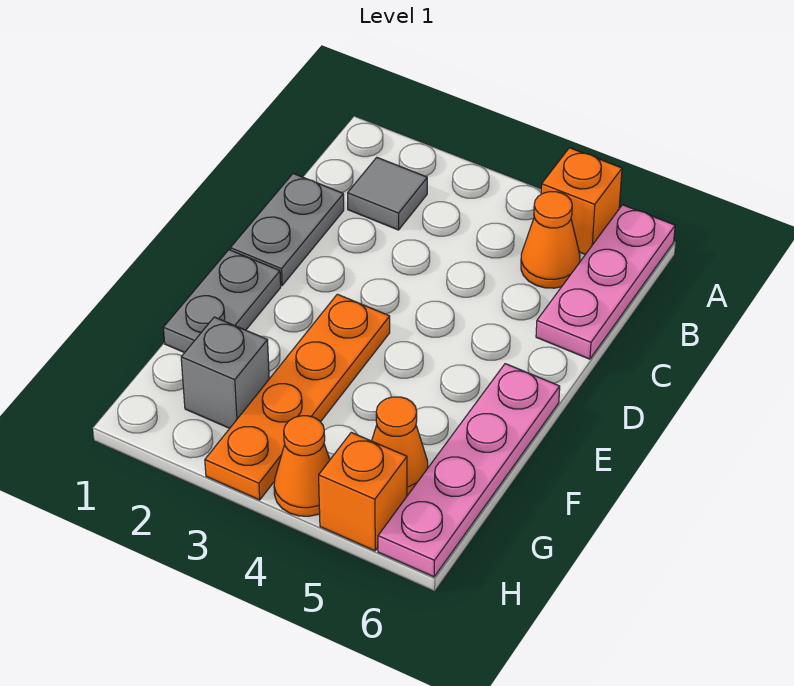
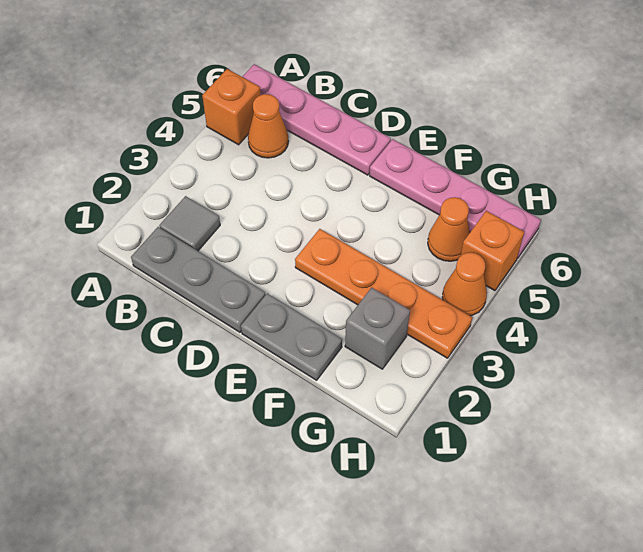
pink 1x3 plate [536,205,675,359] -> pink 1x4 plate [242,64,391,175]
grey 1x2 plate [230,174,344,285] -> grey 1x3 plate [131,227,266,332]

